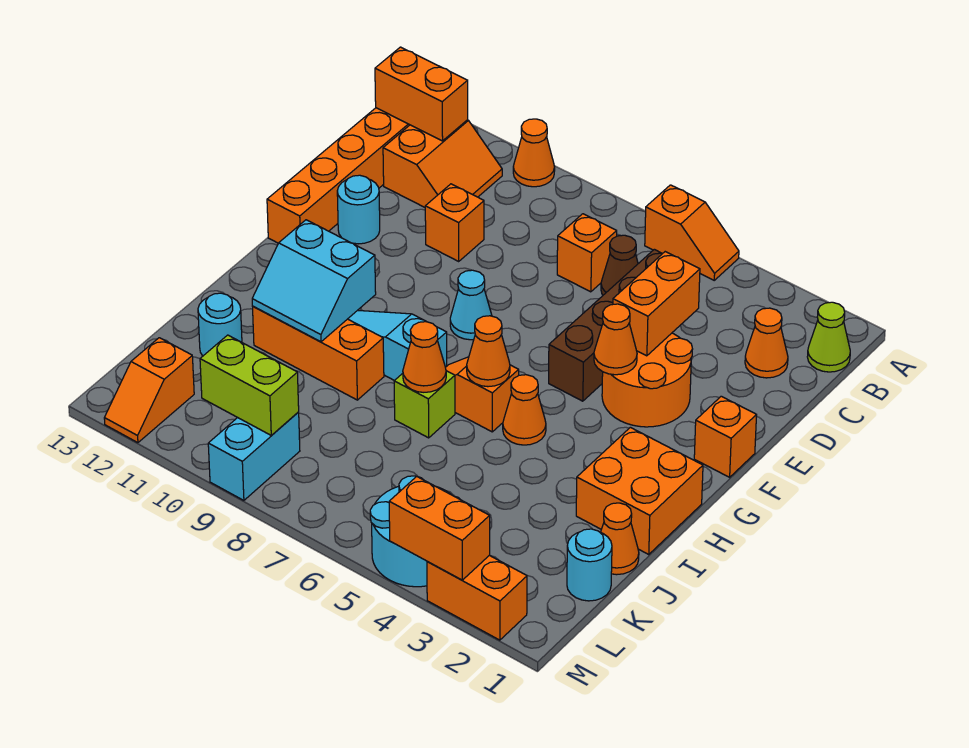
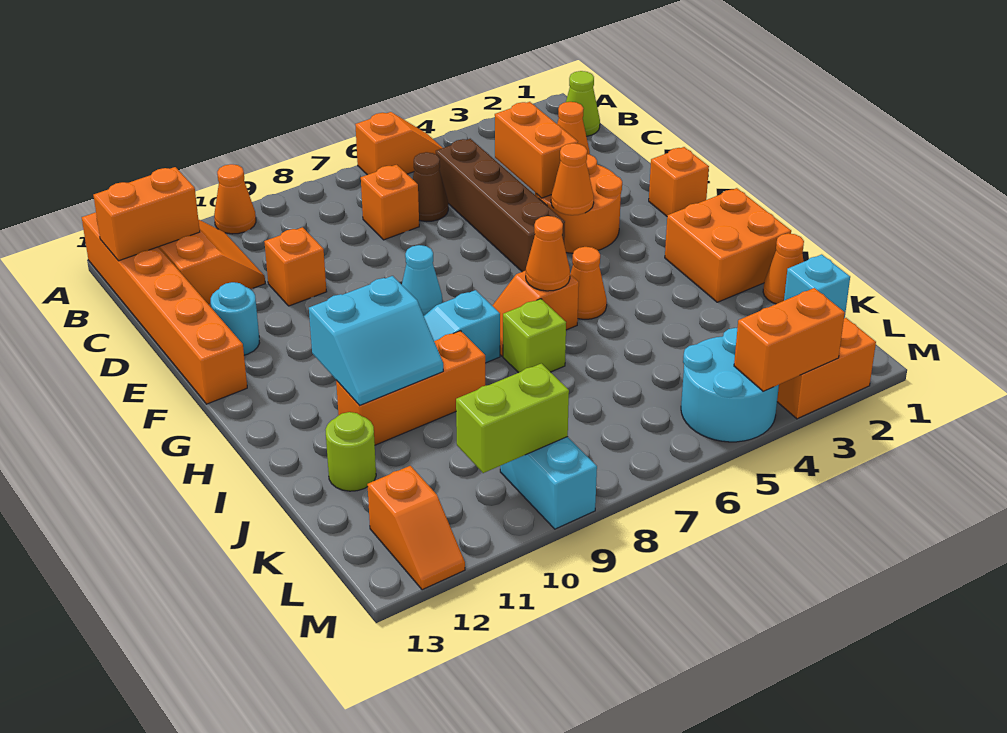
orange 1x1 cone [403,322,446,392] -> none
cyan 1x1 round brick [198,293,242,356] -> lime 1x1 round brick [325,412,376,491]
cyan 1x1 round brick [567,529,612,601] -> cyan 1x1 brick [784,254,850,318]

